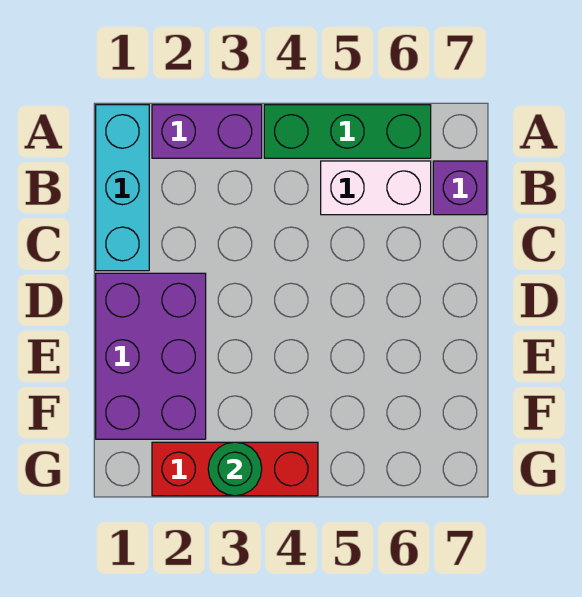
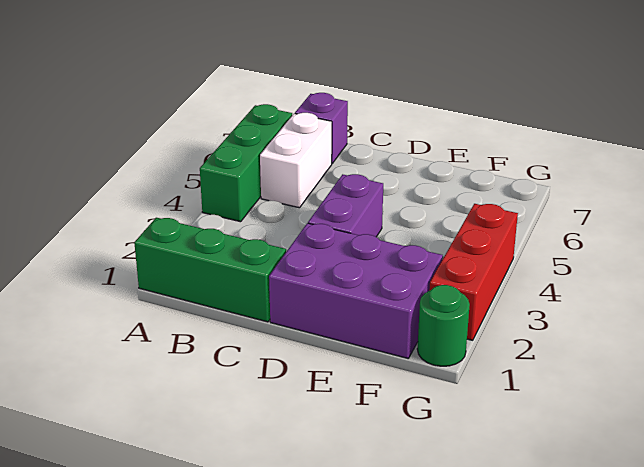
cyan 1x3 brick [96,105,149,271] -> green 1x3 brick [134,218,286,322]
purple 1x2 brick [152,105,262,158] -> purple 1x2 brick moved to [308,174,383,237]
green 1x1 round brick [208,442,262,496] -> green 1x1 round brick moved to [417,285,470,366]

